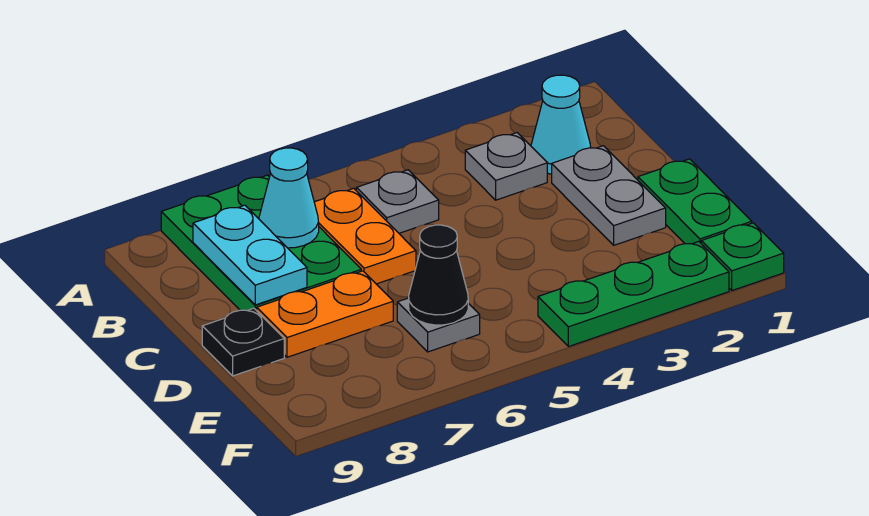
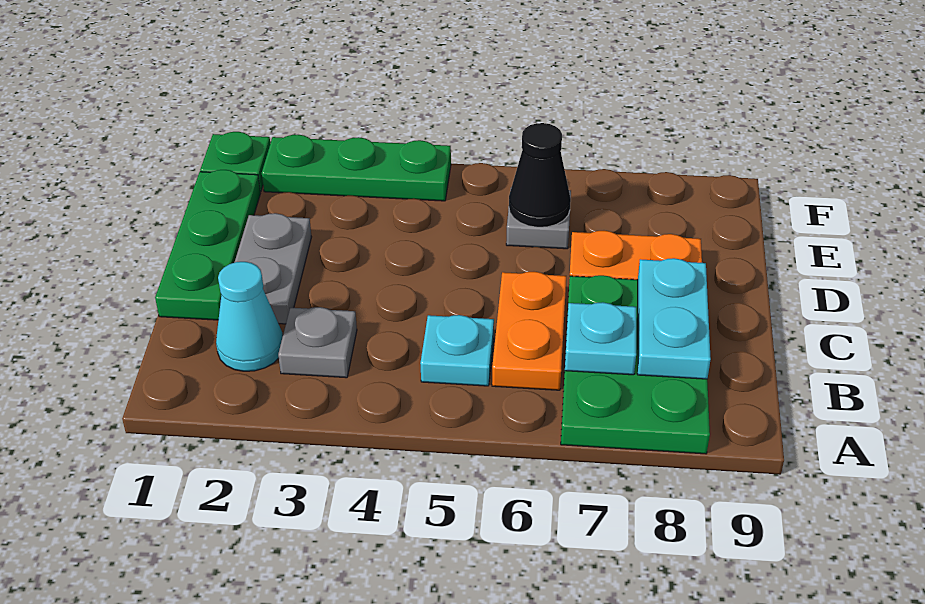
grey 1x1 plate [356,170,439,233] -> cyan 1x1 plate [420,315,494,386]
cyan 1x1 cone [259,148,319,248] -> cyan 1x1 plate [565,302,636,375]
green 1x2 plate [638,159,752,244] -> green 1x3 plate [155,170,261,320]
black 1x1 plate [202,308,284,376] -> none

